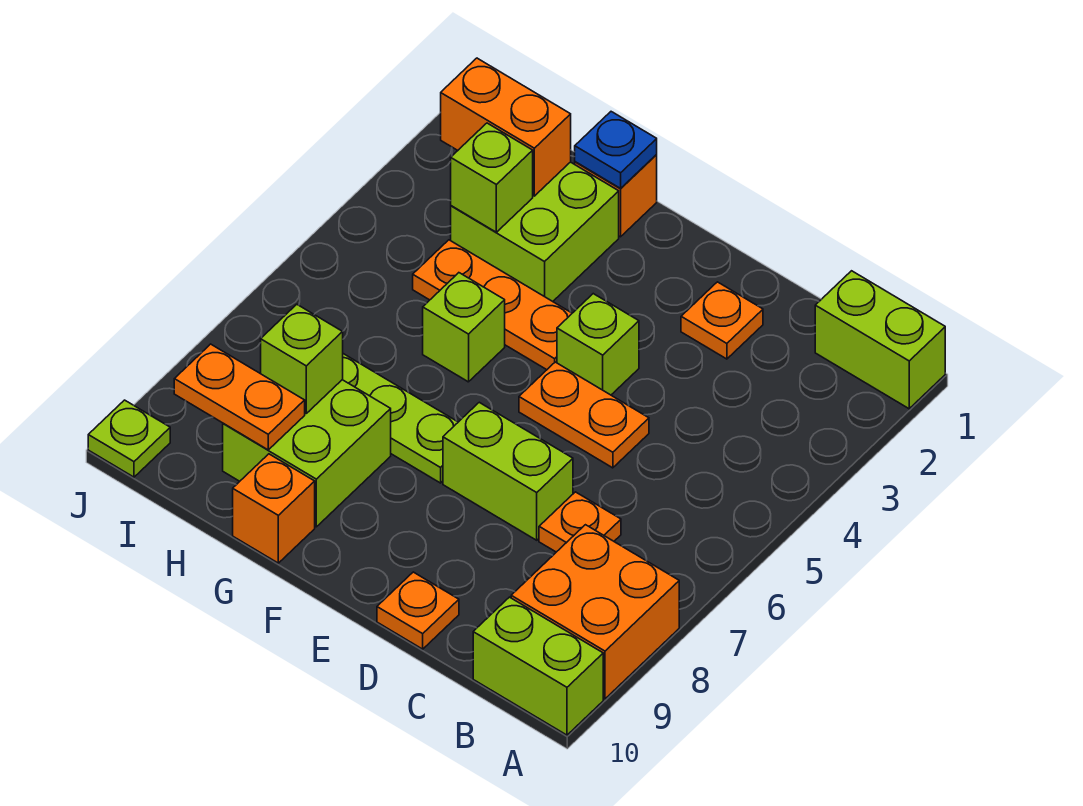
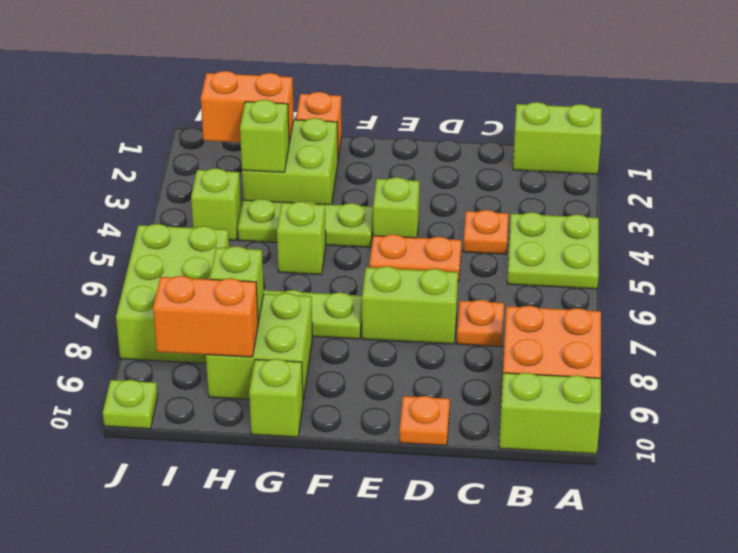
none -> lime 2x2 plate [507,212,599,289]
orange 1x1 plate [681,282,763,359] -> orange 1x1 plate moved to [463,210,509,254]
orange 1x3 plate [413,240,572,370] -> lime 1x3 plate [238,199,373,247]
blue 1x1 plate [575,112,657,188] -> none
orange 1x1 brick [233,454,315,563] -> lime 1x1 brick [249,359,303,437]
orange 1x2 plate [174,344,305,450] -> orange 1x2 brick [153,276,258,357]
none -> lime 1x1 brick [191,168,241,240]
none -> lime 2x3 brick [116,224,229,363]

